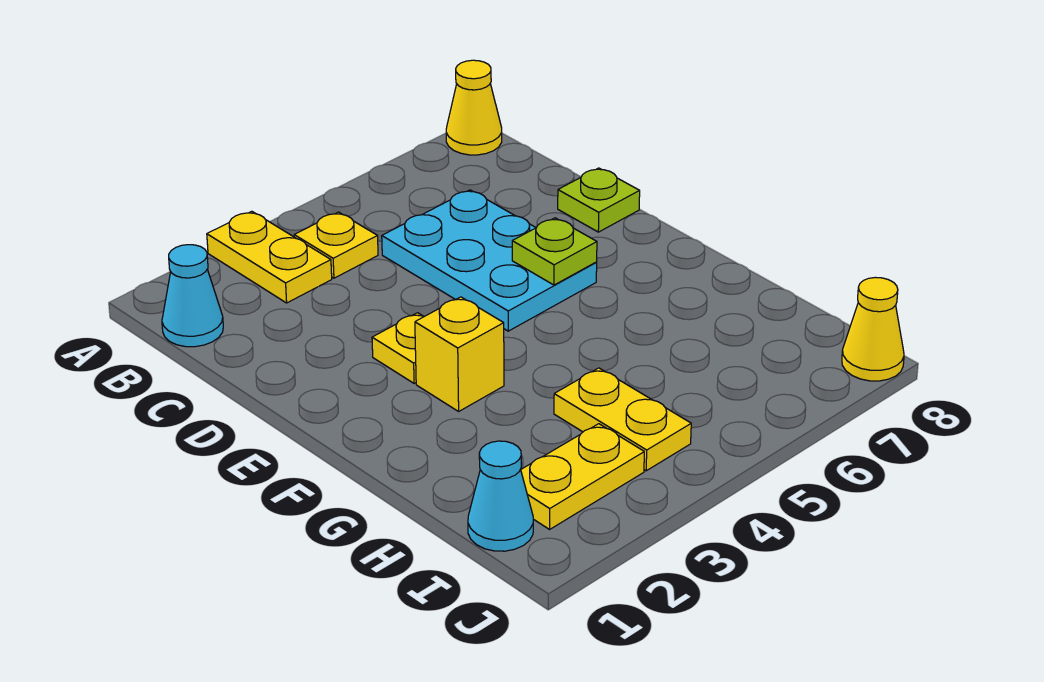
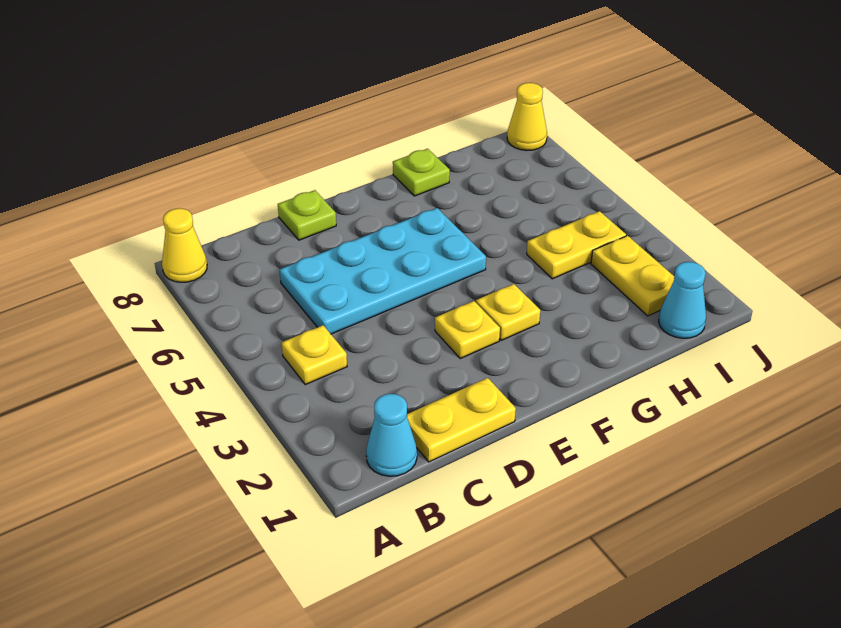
yellow 1x2 plate [207,211,332,303] -> yellow 1x2 plate moved to [407,378,516,462]
cyan 2x3 plate [382,190,597,331] -> cyan 2x4 plate [280,208,486,334]
lime 1x1 plate [512,218,597,285] -> lime 1x1 plate moved to [393,149,450,196]
yellow 1x1 brick [415,297,504,411] -> yellow 1x1 plate [476,284,540,340]

